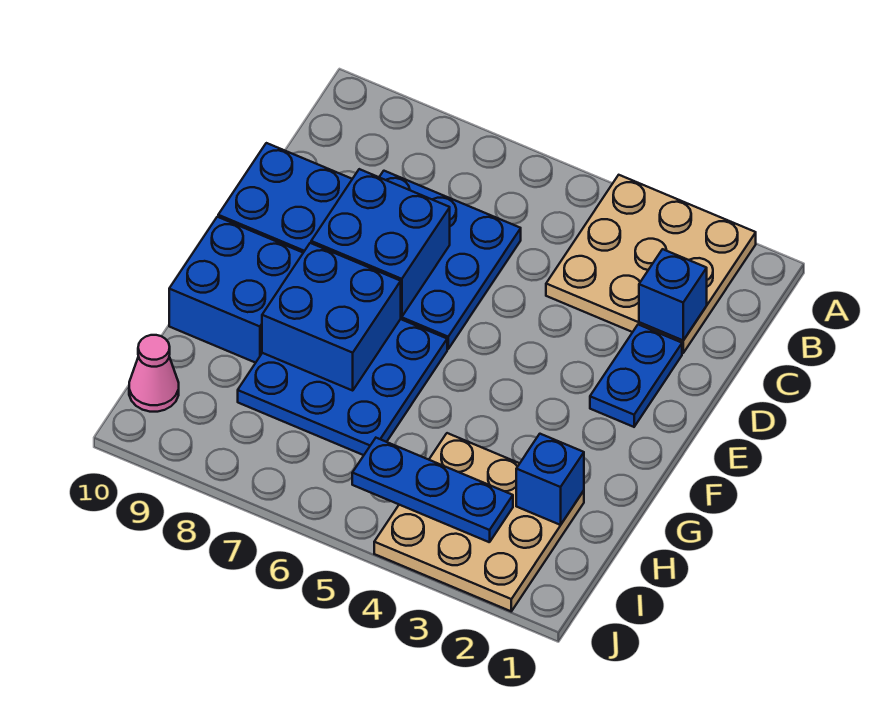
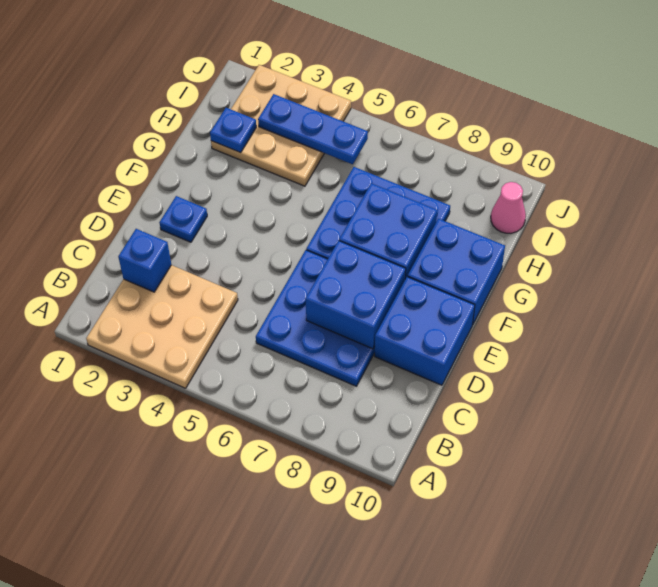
blue 1x2 plate [590,325,682,427] -> blue 1x1 plate [159,196,207,242]
blue 1x1 brick [516,434,584,525] -> blue 1x1 plate [210,108,256,152]

